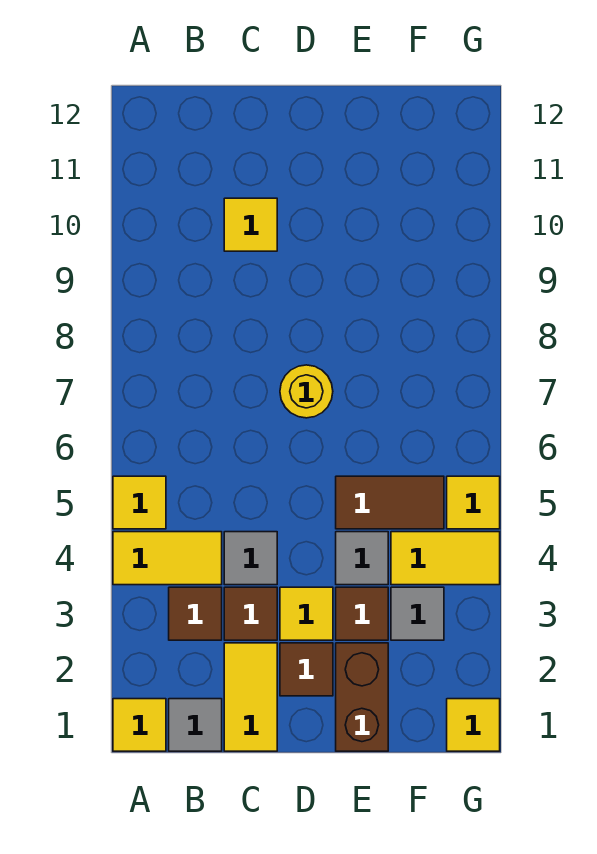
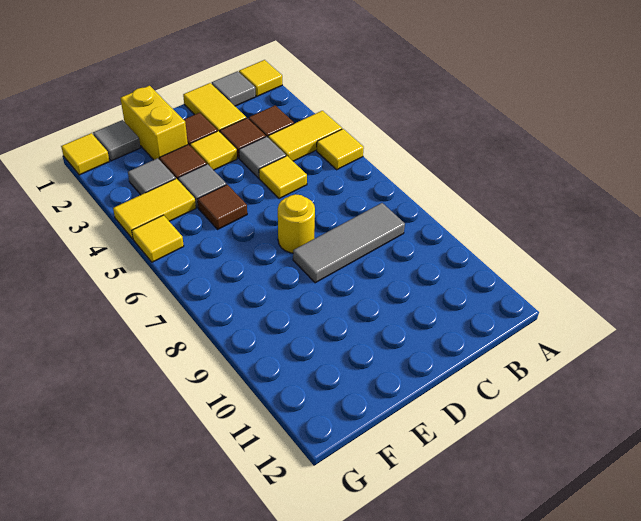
none -> grey 1x3 tile [293,203,405,283]
yellow 1x1 tile [224,198,277,251] -> yellow 1x1 tile moved to [259,156,307,199]
brown 1x2 brick [336,643,388,751] -> yellow 1x2 brick [120,86,188,160]
brown 1x2 tile [336,476,444,529] -> brown 1x1 tile [198,185,247,229]
none -> grey 1x1 tile [93,120,141,161]

